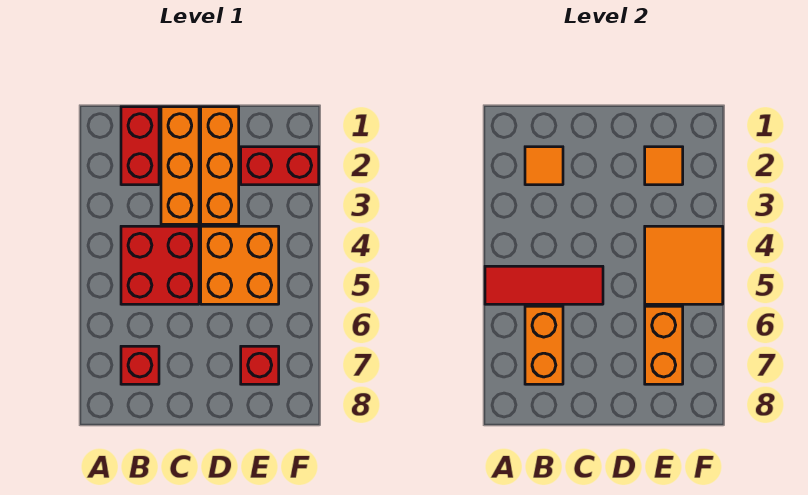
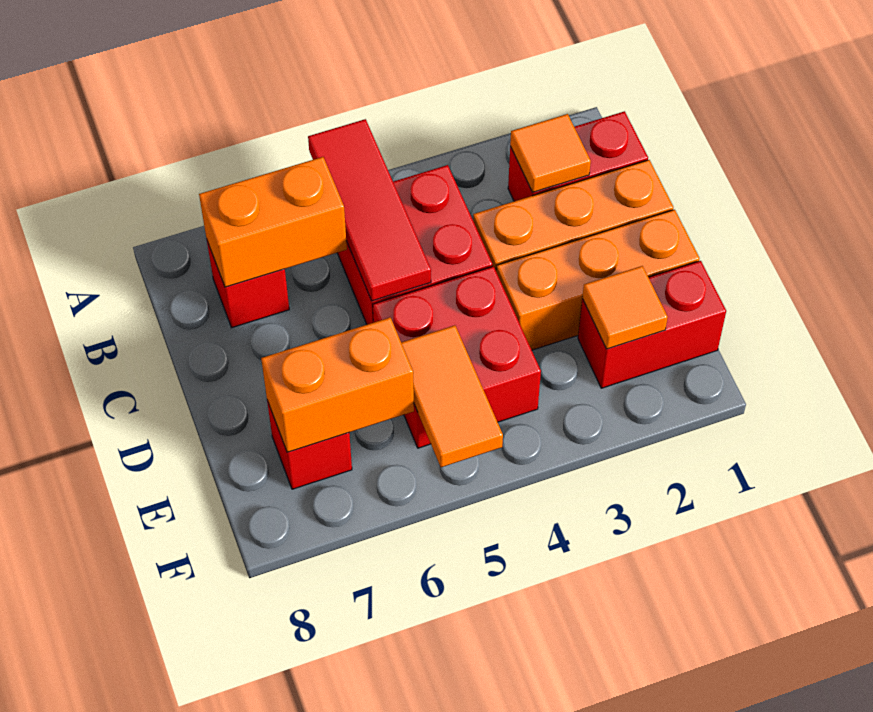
orange 2x2 brick [201,226,279,304] -> red 2x2 brick [373,266,541,448]
red 1x2 brick [241,147,319,185] -> red 1x2 brick turned to [578,261,726,388]
orange 2x2 tile [645,226,723,304] -> orange 1x2 tile [401,325,503,467]

